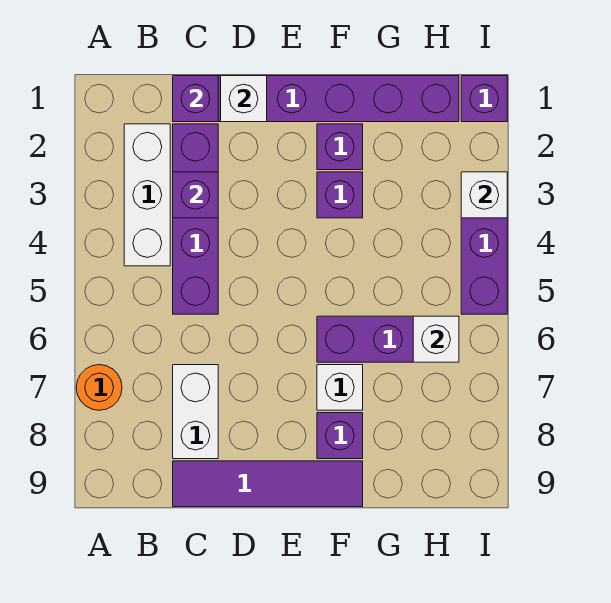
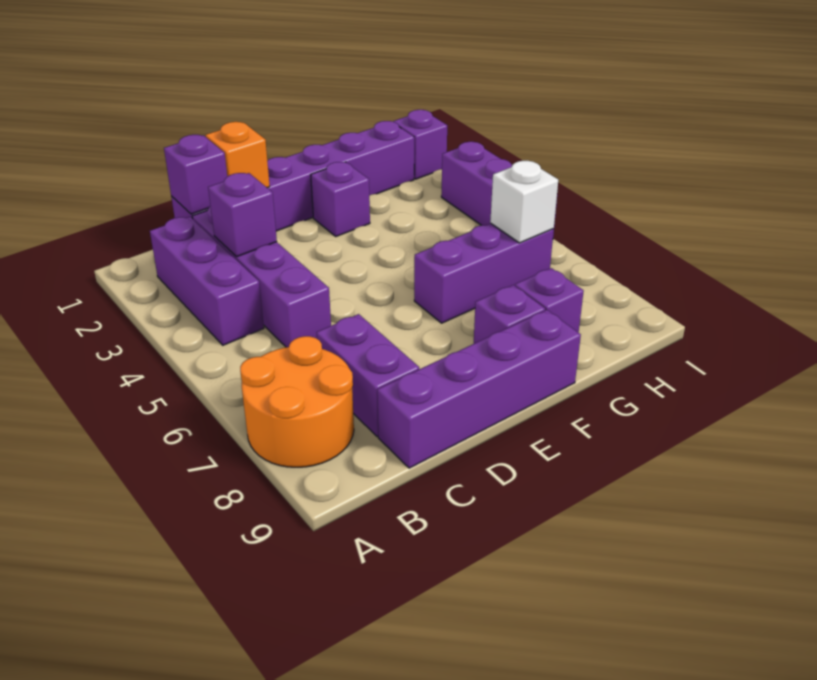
orange 1x1 round brick [76,365,122,410] -> orange 2x2 round brick [240,336,354,467]
white 1x3 brick [124,124,170,266] -> purple 1x3 brick [150,217,264,345]
white 1x2 brick [173,365,218,459] -> purple 1x2 brick [316,314,419,437]
purple 1x4 tile [173,461,363,507] -> purple 1x4 brick [377,310,581,468]
white 1x1 brick [221,76,267,122] -> orange 1x1 brick [206,122,270,188]
purple 1x1 brick [317,172,363,218] -> purple 1x1 brick moved to [515,268,584,333]
white 1x1 brick [317,365,363,410] -> none
white 1x1 brick [461,172,507,218] -> none

